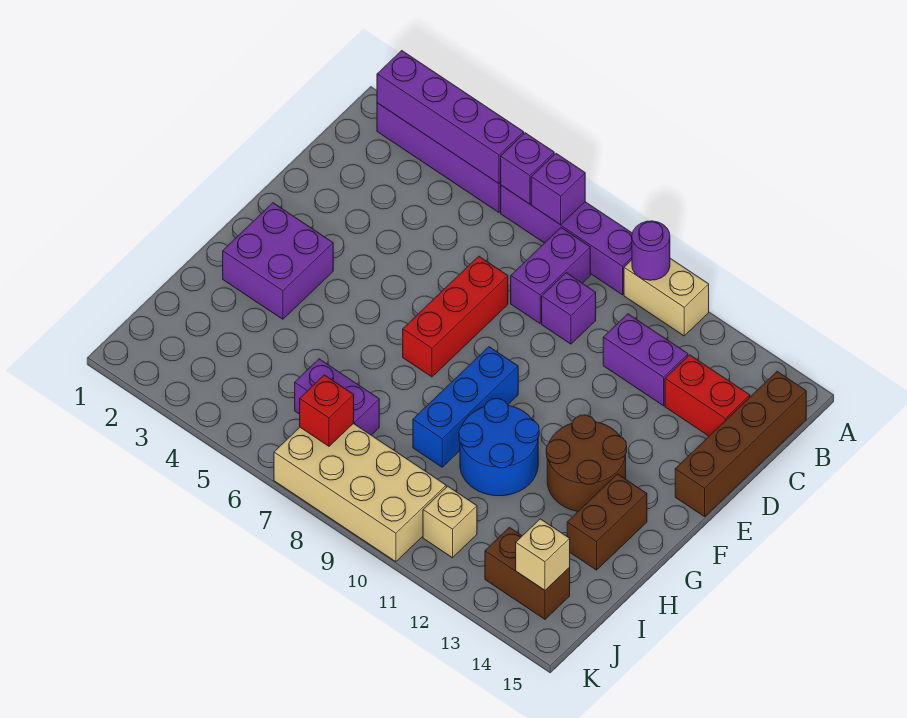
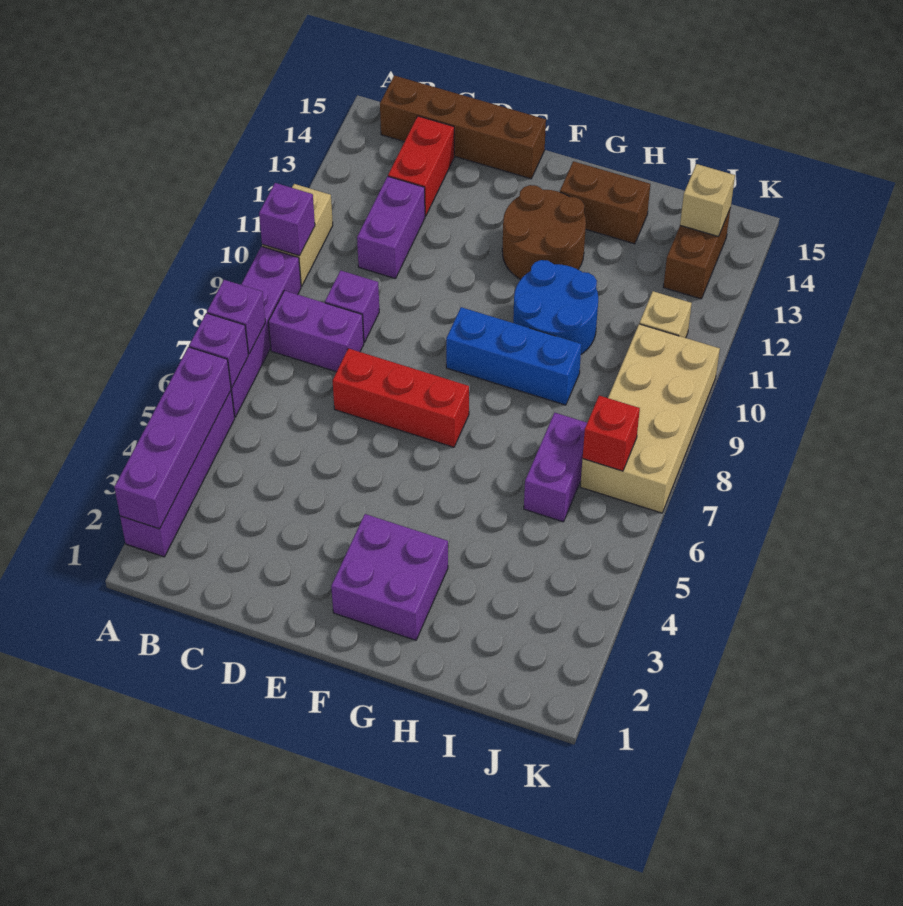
purple 1x1 round brick [632,221,670,280] -> purple 1x1 brick [259,183,315,256]

